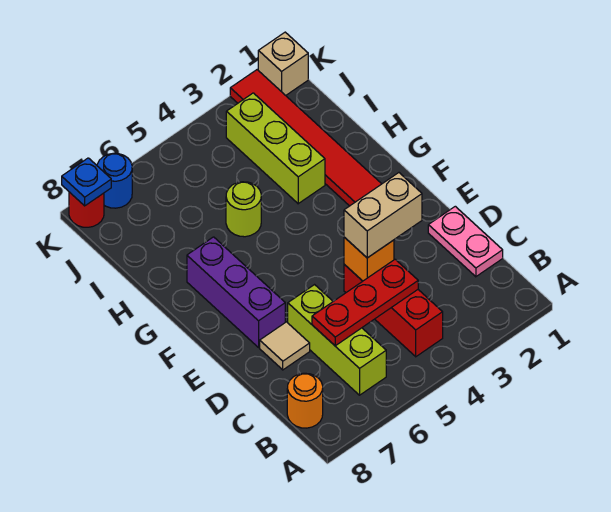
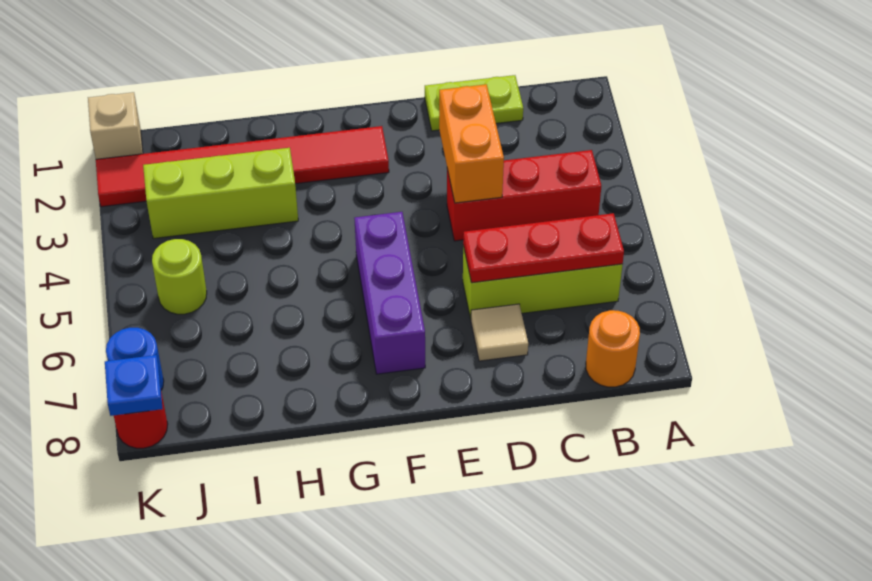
pink 1x2 plate [428,206,503,277] -> lime 1x2 plate [425,75,523,131]
red 1x3 plate [312,259,418,346] -> red 1x3 plate turned to [463,213,624,283]
tan 1x2 brick [344,173,422,258] -> none
orange 1x1 brick [344,237,394,281] -> orange 1x2 brick [439,84,504,203]
purple 1x3 brick [187,237,285,347] -> purple 1x3 brick turned to [354,212,425,374]
lime 1x1 round brick [226,182,261,237] -> lime 1x1 round brick moved to [152,239,207,314]

